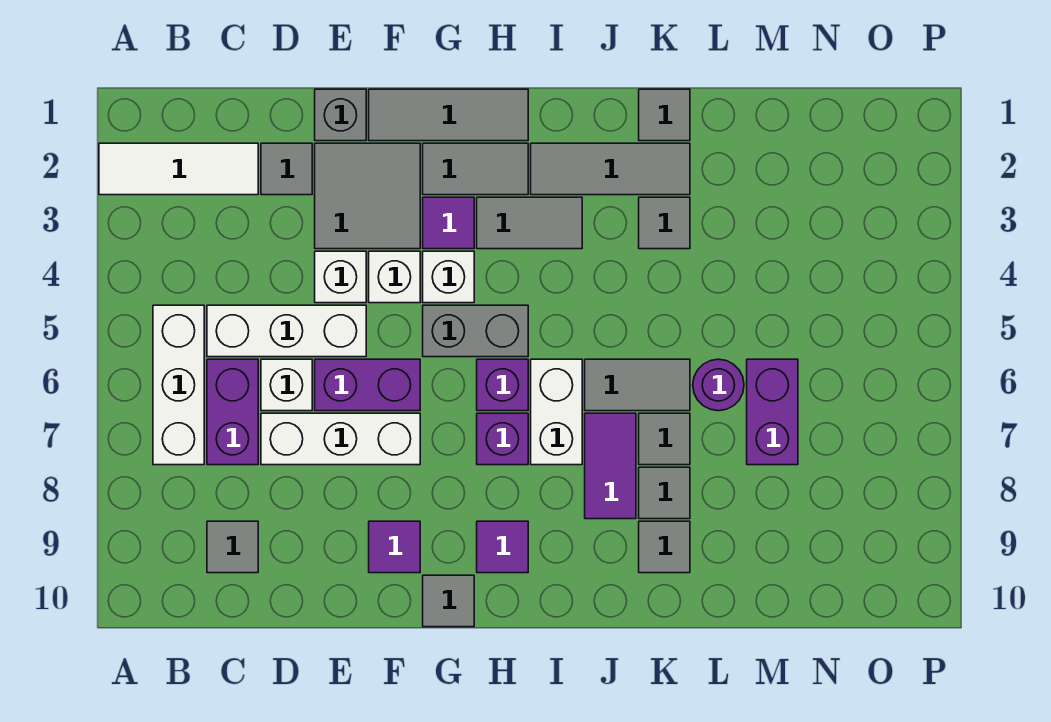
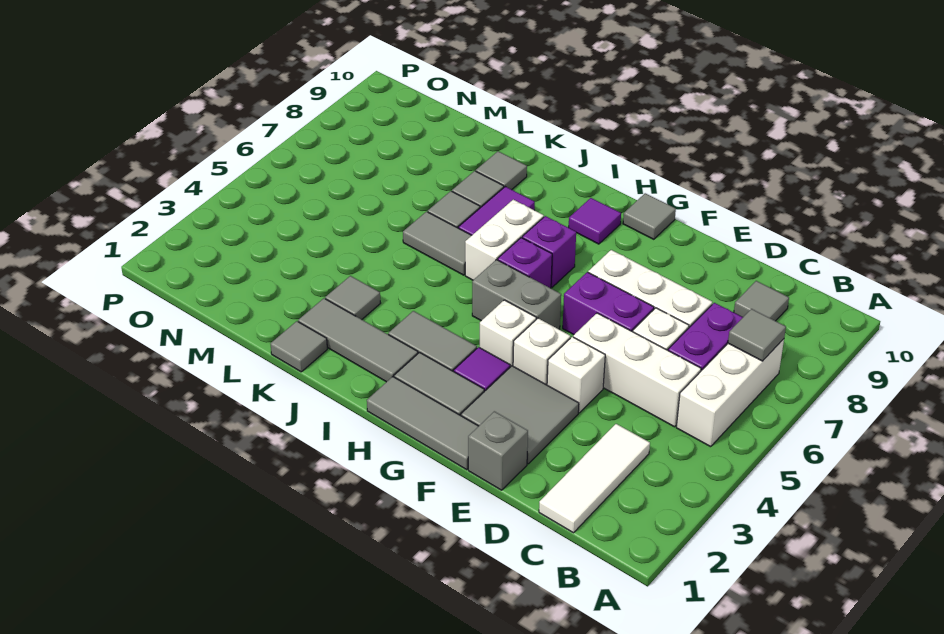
white 1x3 tile [99,143,258,195] -> white 1x3 tile turned to [539,424,650,533]
grey 1x1 tile [261,143,312,195] -> grey 1x1 tile moved to [728,309,786,361]
purple 1x1 tile [369,521,420,573] -> none
purple 1x1 round brick [693,359,744,411] -> none
purple 1x2 brick [747,359,798,465] -> none

